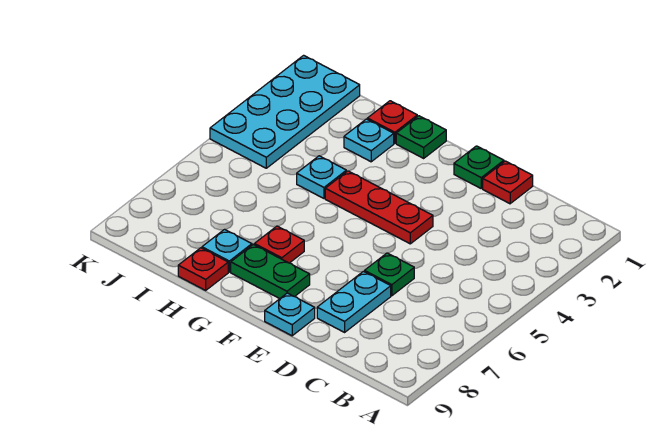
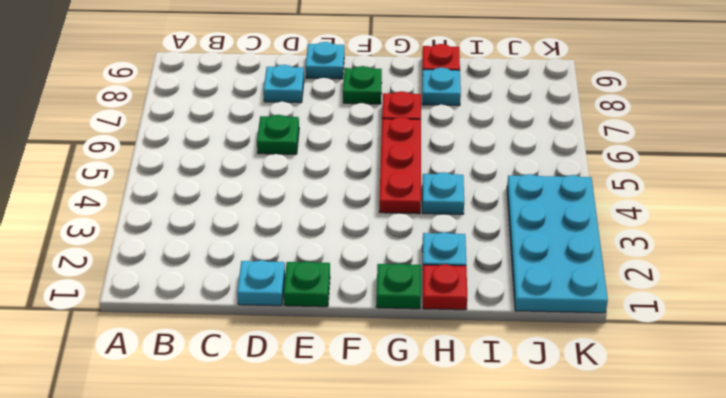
red 1x1 plate [483,161,533,204] -> cyan 1x1 plate [237,260,285,306]
cyan 1x2 plate [317,271,391,332] -> cyan 1x1 plate [264,65,304,103]
red 1x3 plate [325,171,433,244] -> red 1x3 plate turned to [379,117,421,214]
green 1x2 plate [231,244,310,299] -> green 1x1 plate [343,66,382,104]

